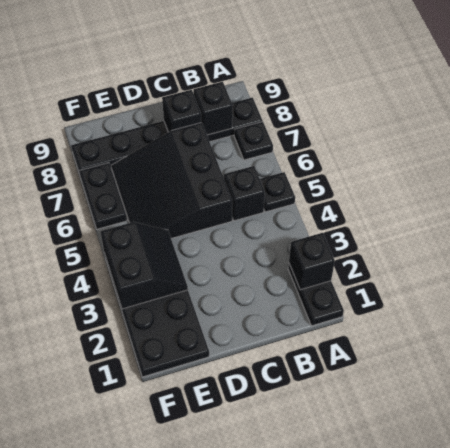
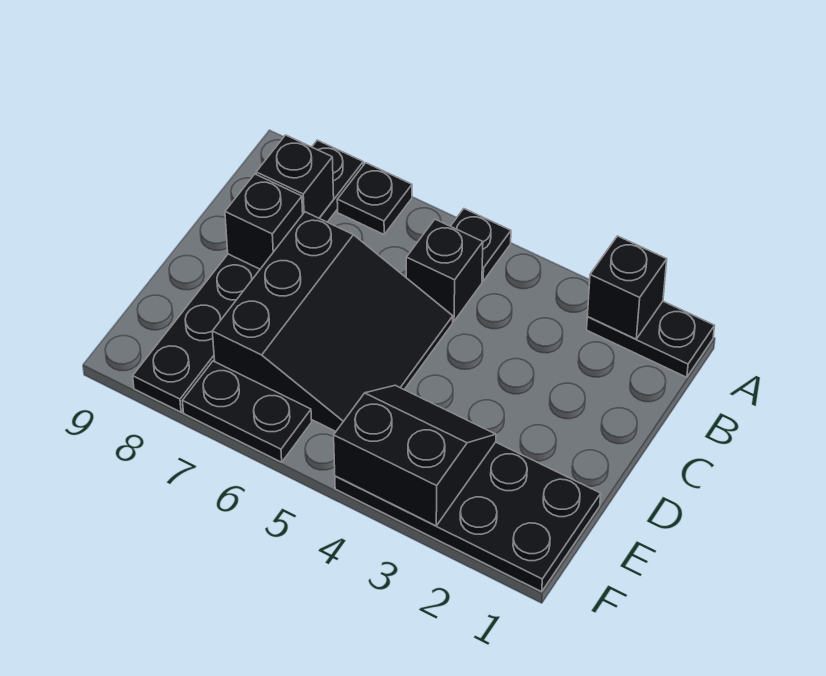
black 3x3 slope [111,123,232,238] -> black 3x3 slope turned to [212,212,453,431]

